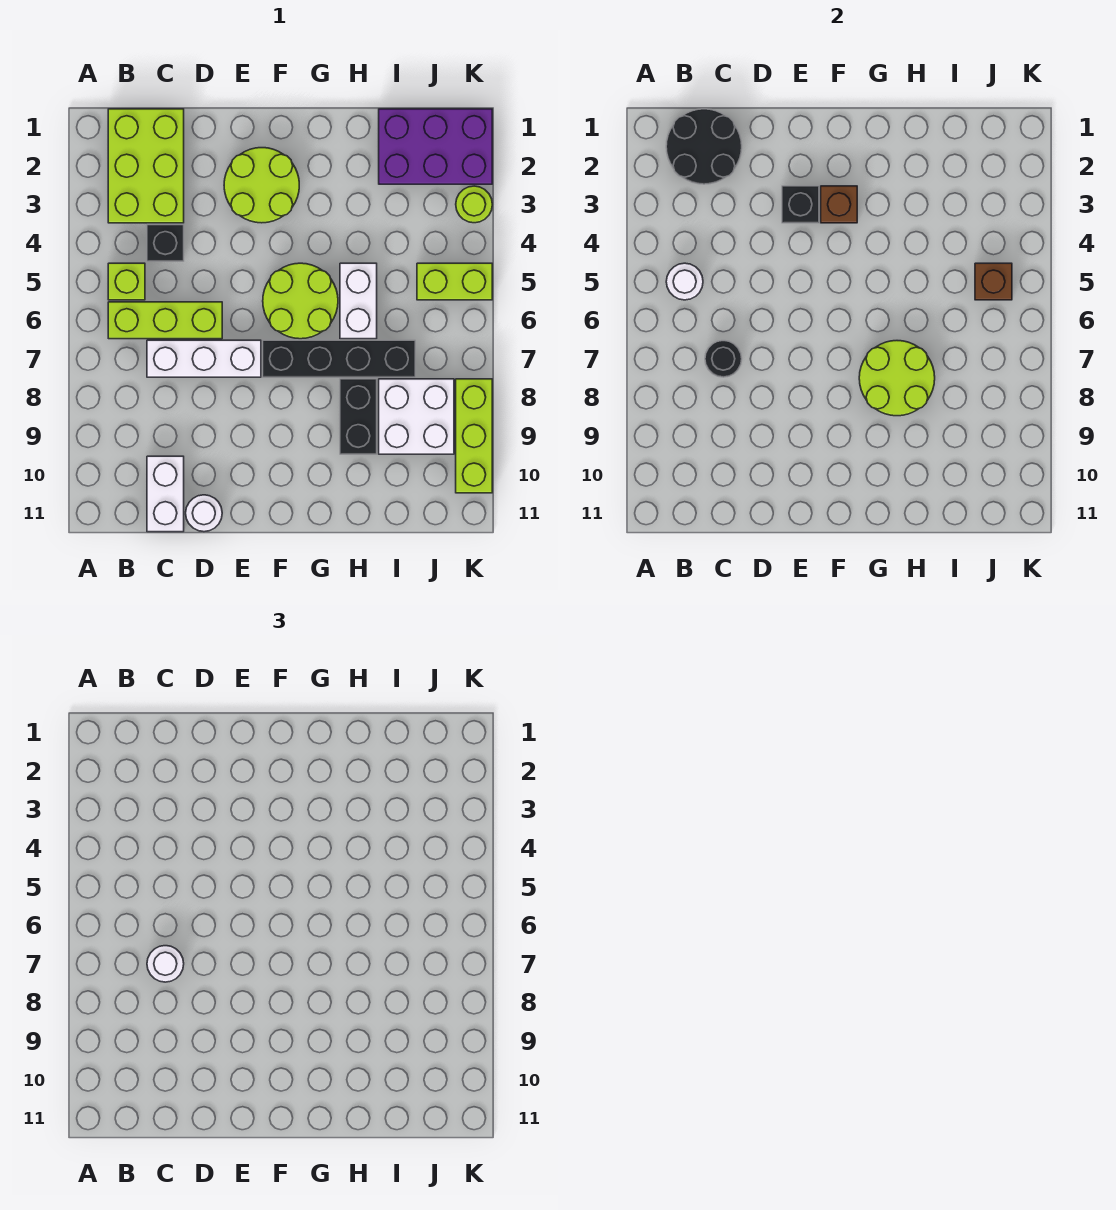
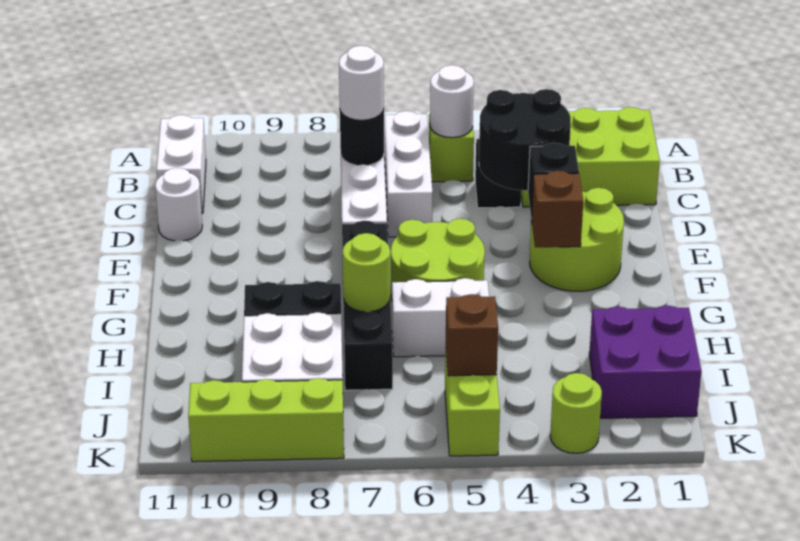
black 2x2 round brick [666,109,742,184] -> black 2x2 round brick moved to [479,89,571,190]
lime 1x3 brick [108,302,222,339] -> white 1x3 brick [385,111,433,237]
white 1x2 brick [147,456,184,532] -> white 1x2 brick turned to [156,115,206,213]
lime 2x2 round brick [859,341,935,416] -> lime 1x1 round brick [343,233,390,312]
purple 2x3 brick [379,109,492,184] -> purple 2x2 brick [589,305,701,418]

